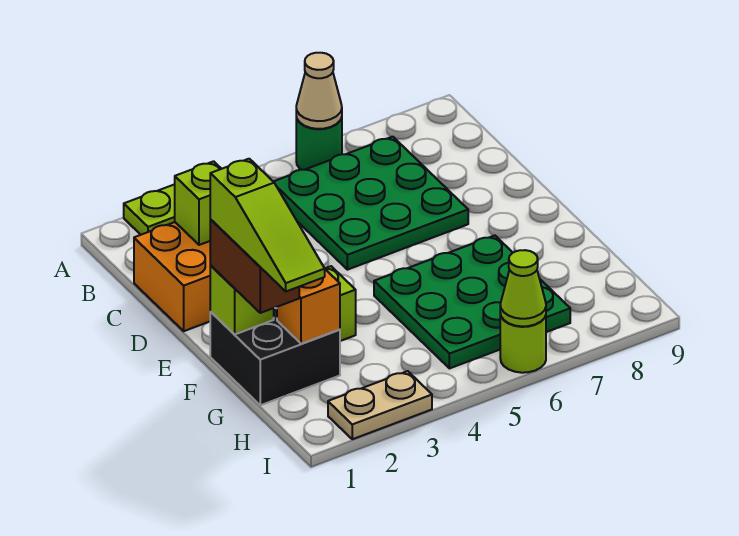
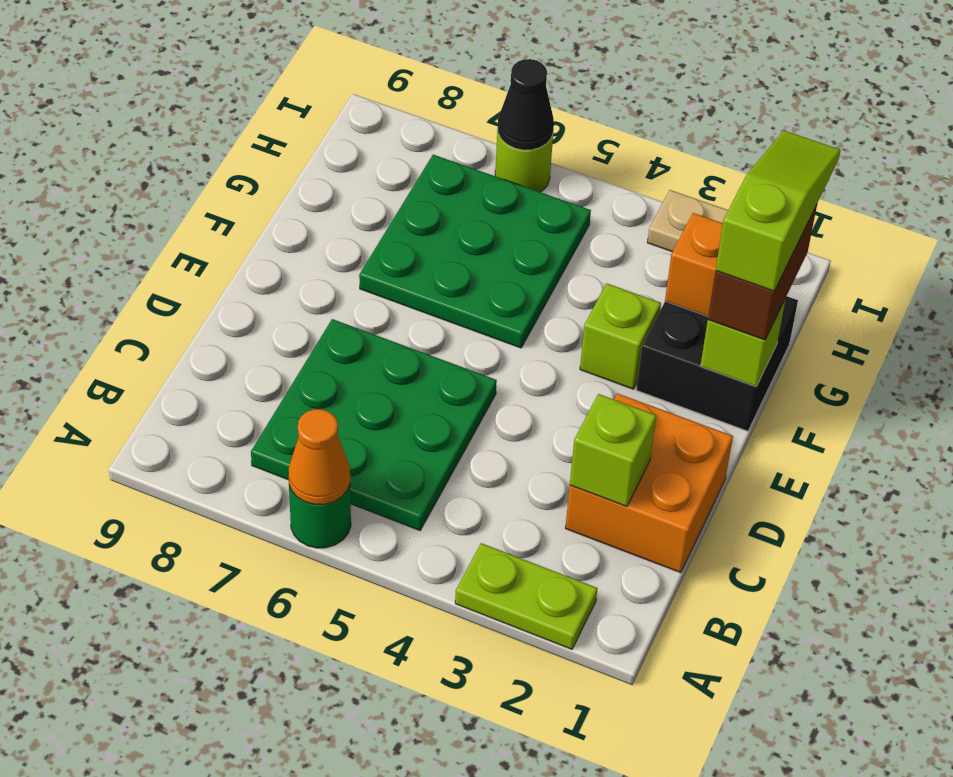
tan 1x1 cone [296,53,342,129] -> orange 1x1 cone [288,409,350,505]
lime 1x1 cone [500,250,546,326] -> black 1x1 cone [498,59,554,150]

